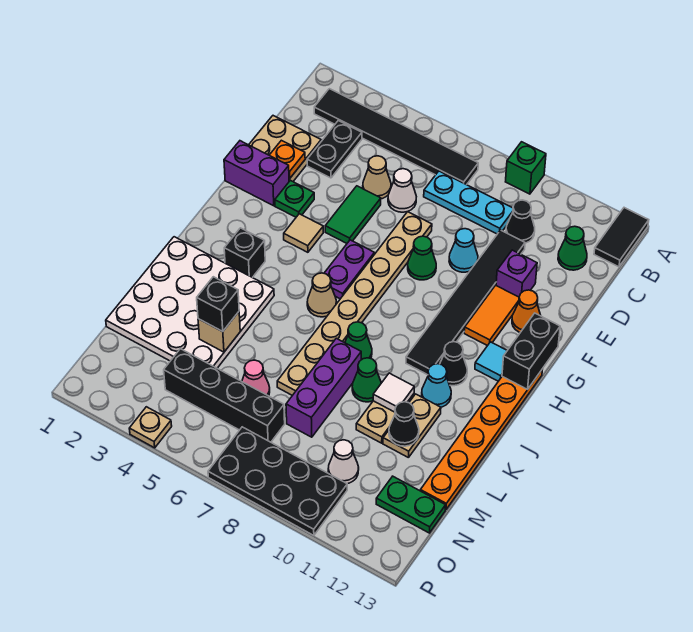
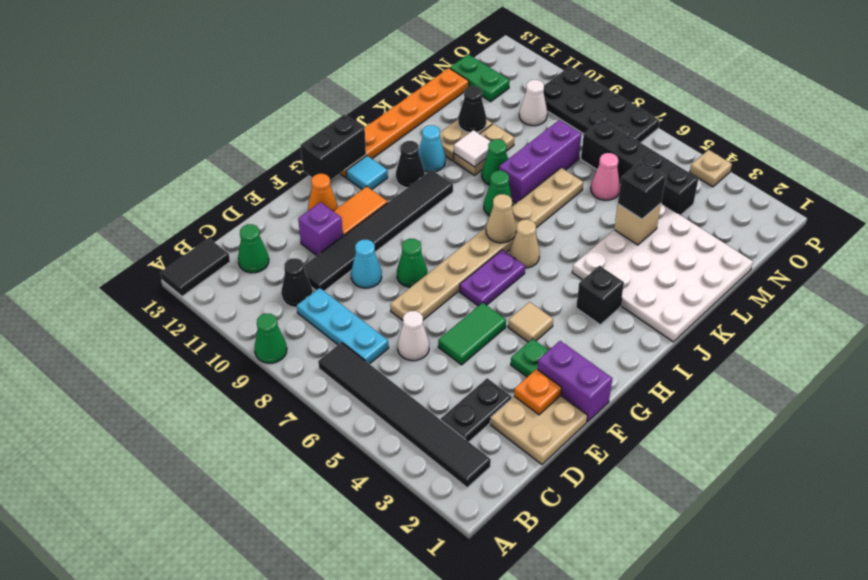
green 1x1 brick [506,142,546,194] -> green 1x1 cone [254,314,287,363]
tan 1x1 cone [363,156,391,199] -> tan 1x1 cone moved to [486,194,516,243]

